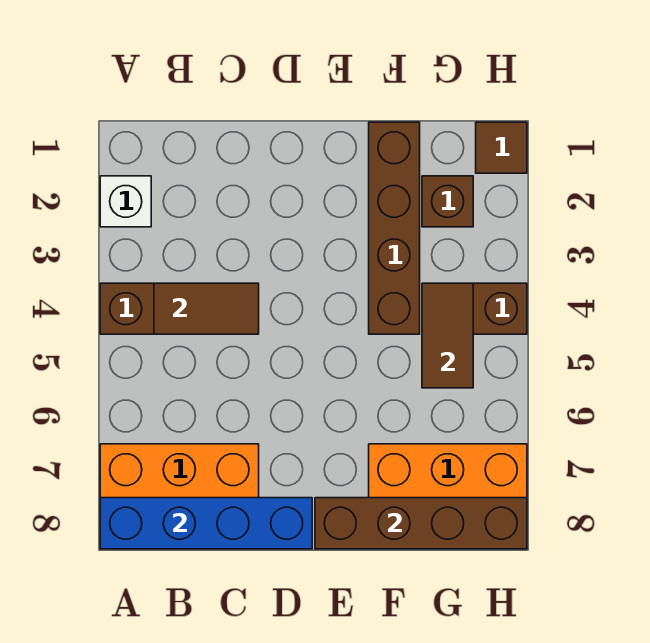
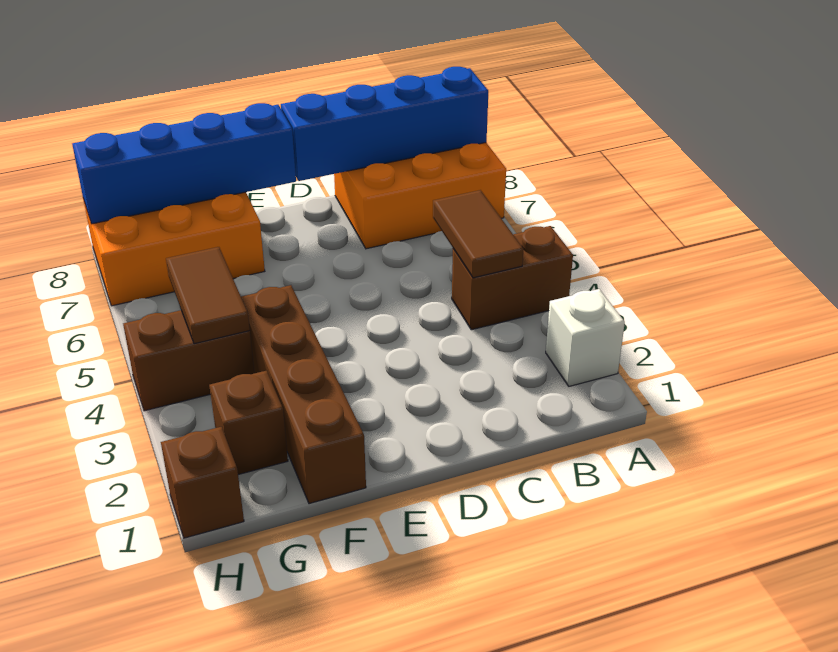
brown 1x2 tile [154,283,259,334] -> brown 1x2 tile turned to [433,190,523,278]
brown 1x4 brick [315,498,527,549] -> blue 1x4 brick [72,103,296,224]
brown 1x1 tile [476,122,527,173] -> brown 1x1 brick [161,427,244,538]

